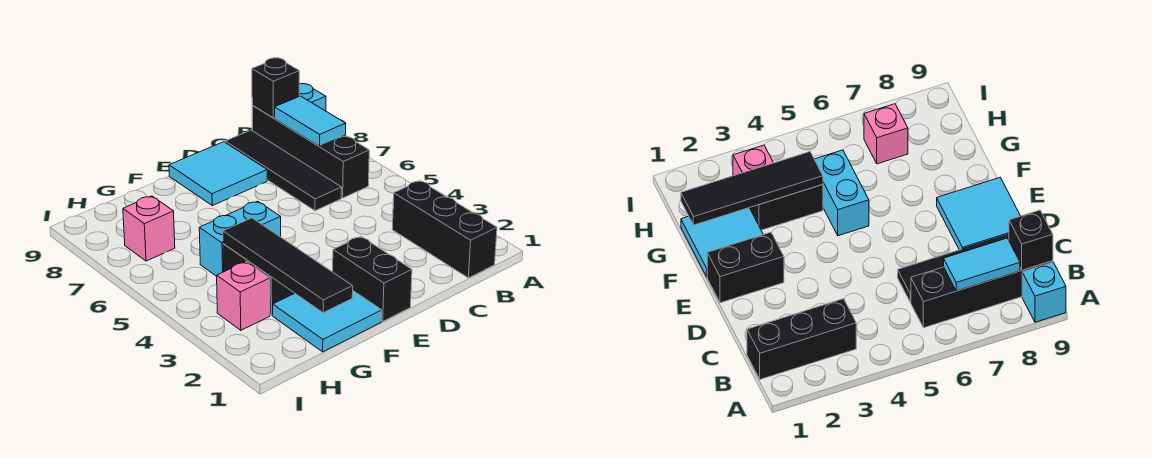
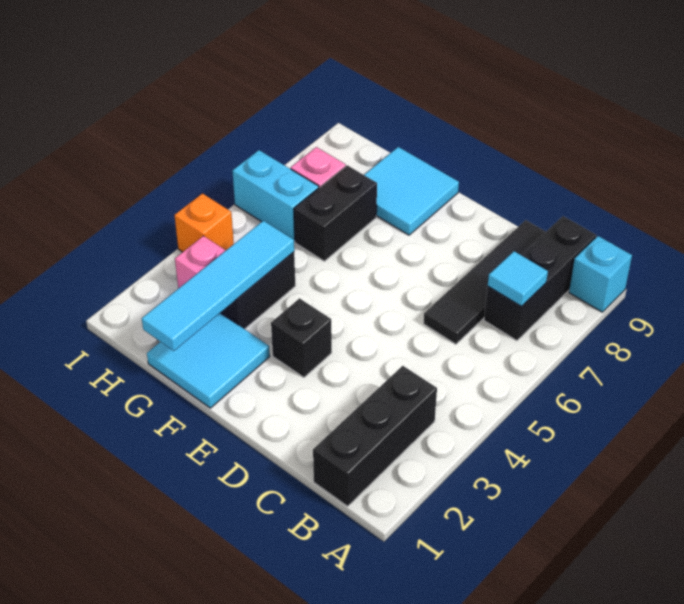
black 1x4 brick [252,106,369,198] -> black 1x3 brick [484,216,596,341]
cyan 1x2 tile [275,96,346,146] -> cyan 1x1 tile [488,251,548,306]
black 1x1 brick [252,58,299,118] -> black 1x1 brick moved to [271,298,332,377]
cyan 2x2 tile [169,142,267,206] -> cyan 2x2 tile moved to [364,147,459,235]
black 1x2 brick [333,236,412,321] -> black 1x2 brick moved to [294,165,377,261]
cyan 1x2 brick [199,201,281,276] -> cyan 1x2 brick moved to [232,150,319,241]
black 1x4 tile [223,218,353,313] -> cyan 1x4 tile [142,221,294,351]
none -> orange 1x1 brick [174,194,234,252]

